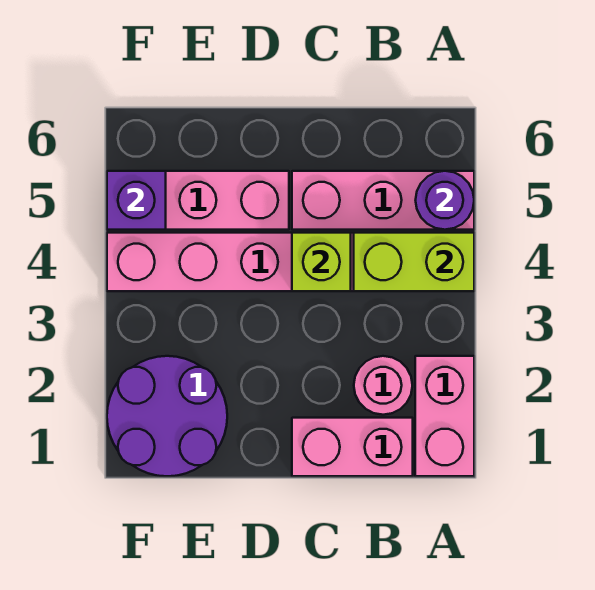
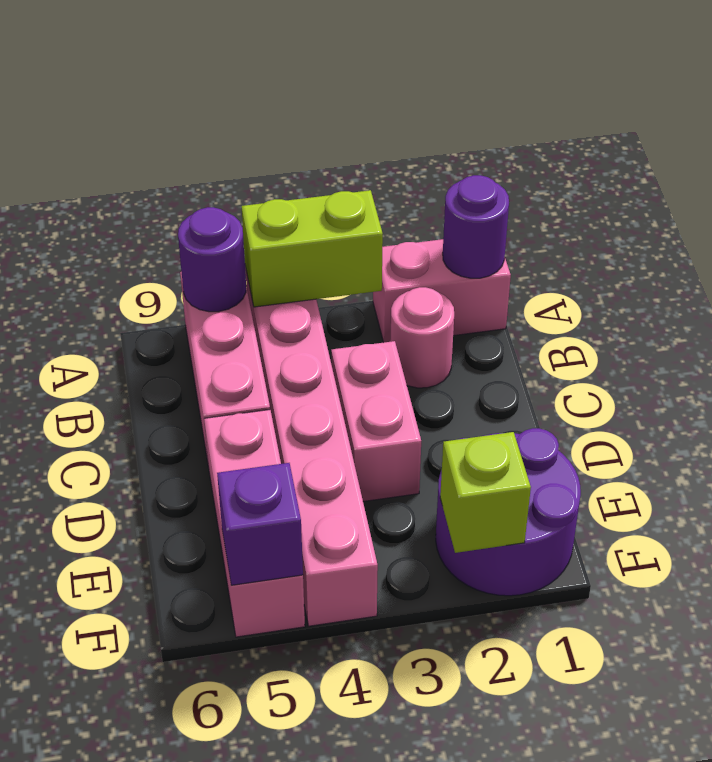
none -> purple 1x1 round brick [443,175,509,278]
lime 1x2 brick [354,233,474,291] -> lime 1x2 brick turned to [242,190,383,307]
pink 1x2 brick [292,418,413,476] -> pink 1x2 brick moved to [331,341,421,502]
lime 1x1 brick [292,233,351,291] -> lime 1x1 brick moved to [440,432,531,553]

